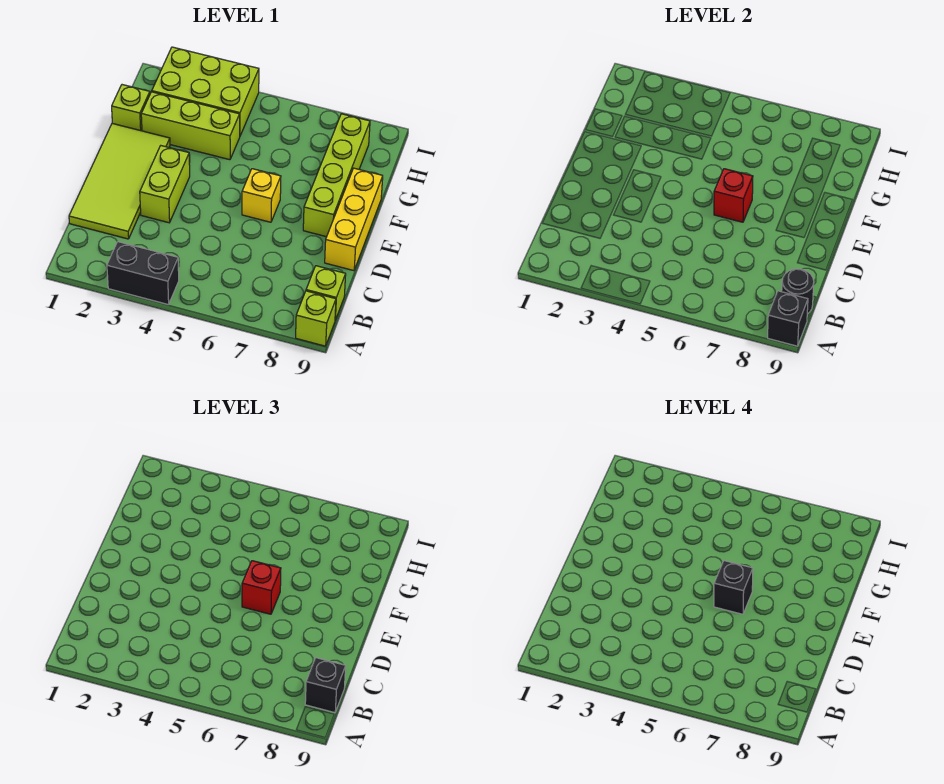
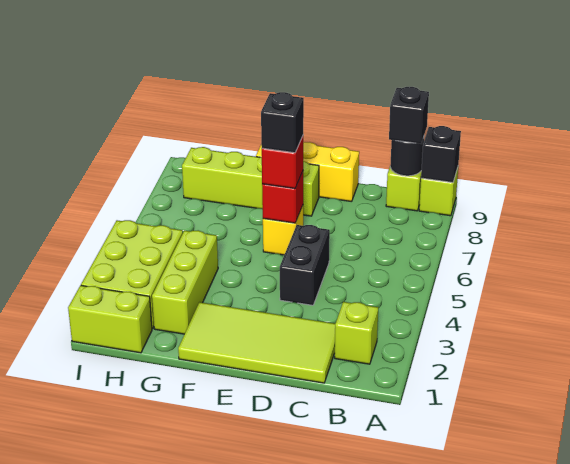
black 1x2 brick [107,242,179,305] -> black 1x2 brick moved to [280,225,330,305]
lime 1x2 brick [140,146,190,223] -> lime 1x2 brick moved to [68,285,152,353]
lime 1x1 brick [112,85,150,131] -> lime 1x1 brick moved to [335,302,378,364]

